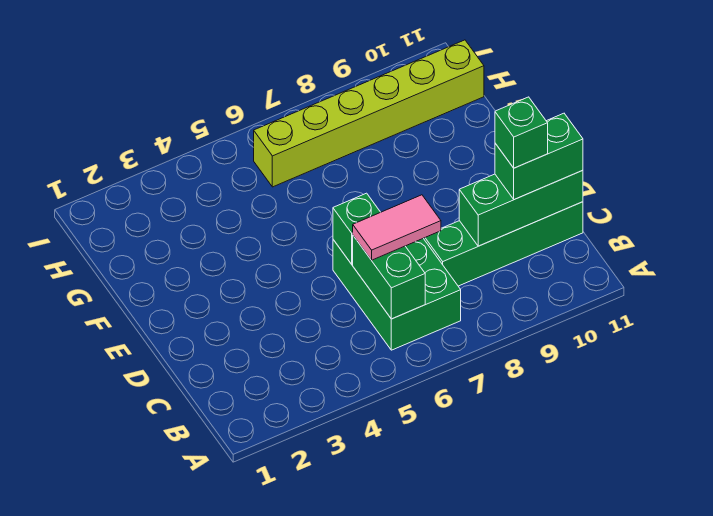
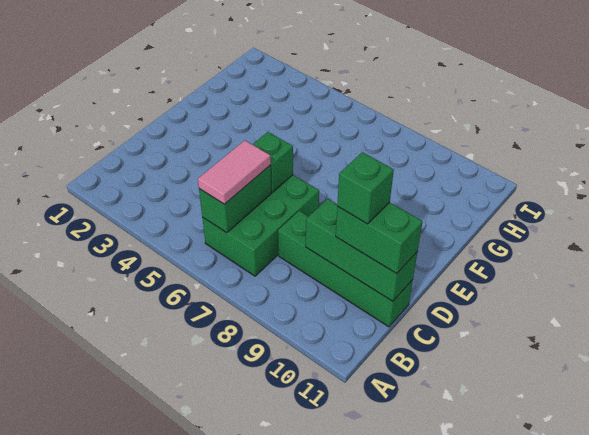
pink 1x2 tile [353,195,441,260] -> pink 1x2 tile turned to [198,140,271,204]
lime 1x6 brick [254,40,484,187] -> none

